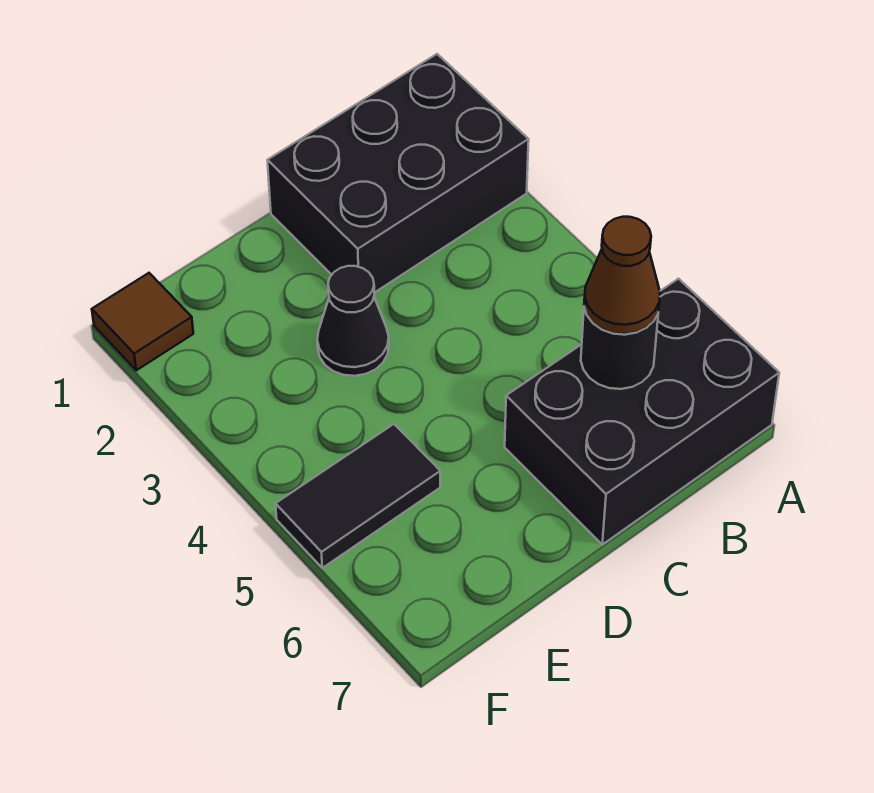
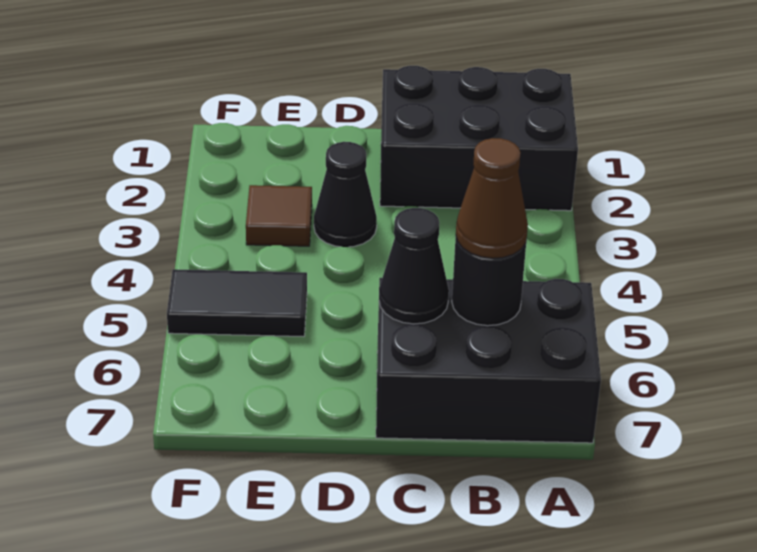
none -> black 1x1 cone [379,208,449,324]
brown 1x1 tile [92,273,193,370] -> brown 1x1 tile moved to [246,185,312,246]

